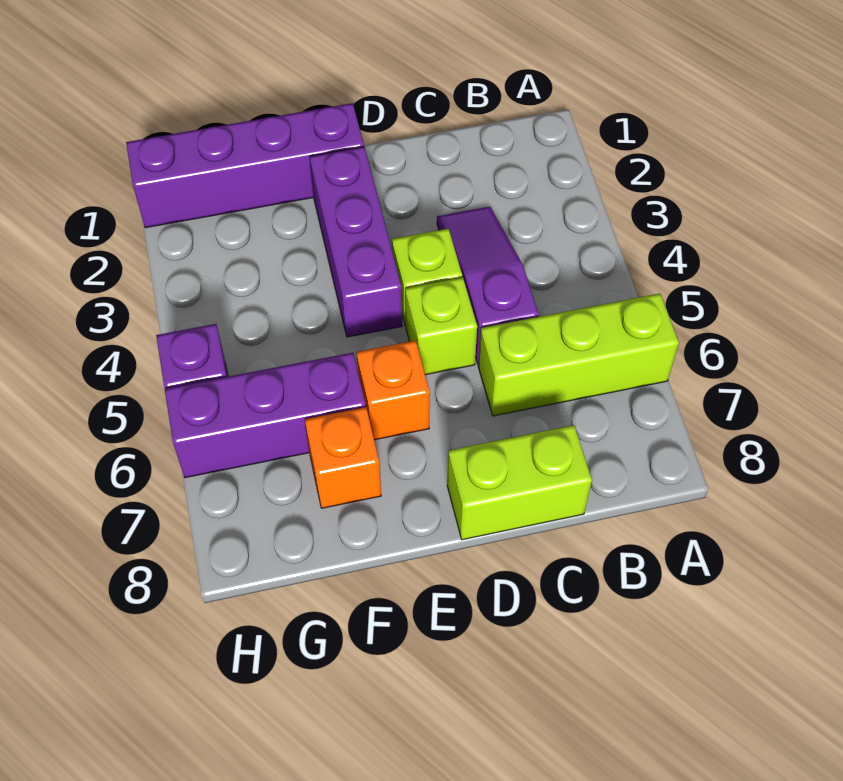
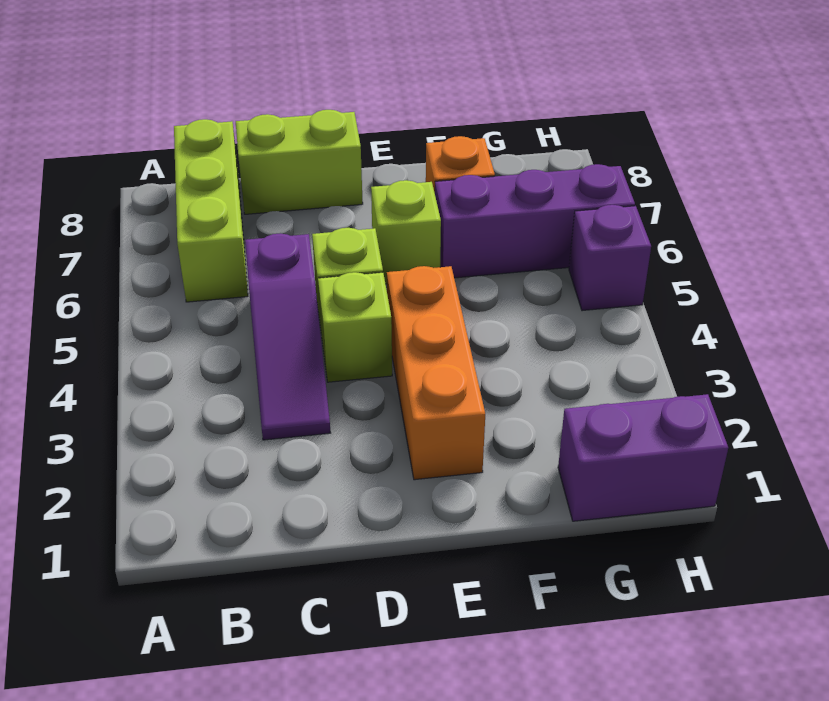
lime 1x3 brick [478,294,679,416] -> lime 1x3 brick turned to [174,119,248,302]
purple 1x4 brick [126,103,364,228] -> purple 1x2 brick [558,394,728,521]
purple 1x3 brick [310,147,402,337] -> orange 1x3 brick [387,266,485,480]
orange 1x1 brick [356,341,430,440] -> lime 1x1 brick [371,180,441,284]

